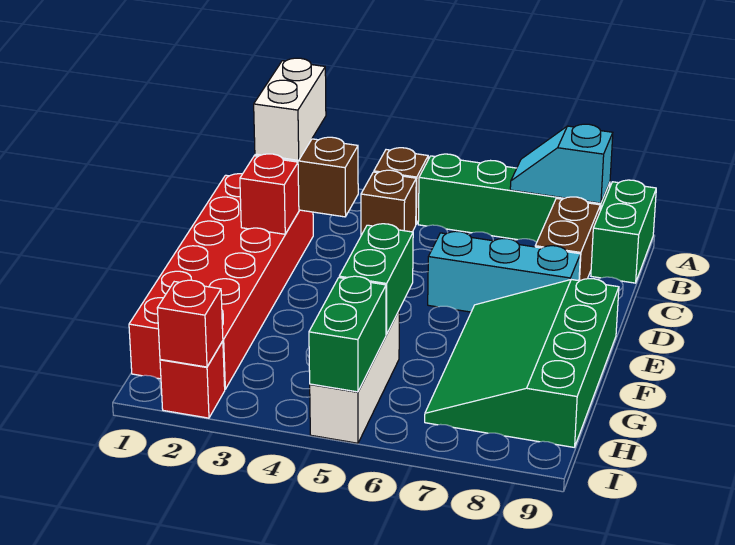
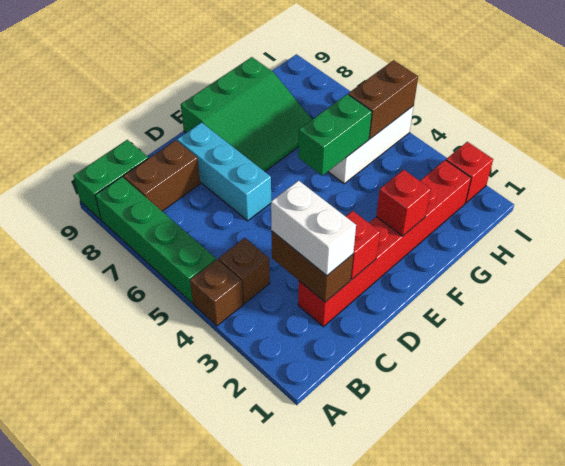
cyan 1x2 slope [510,124,613,203] -> none
white 1x2 brick [254,58,326,160] -> white 1x2 brick turned to [271,181,356,276]
red 2x6 brick [129,174,313,389] -> red 1x6 brick [298,160,471,327]
green 3x4 slope [425,279,619,447] -> green 3x3 slope [181,57,312,172]
green 1x2 brick [309,276,386,392] -> brown 1x2 brick [348,60,418,139]
red 1x1 brick [157,280,223,367] -> red 1x1 brick moved to [376,170,431,236]

